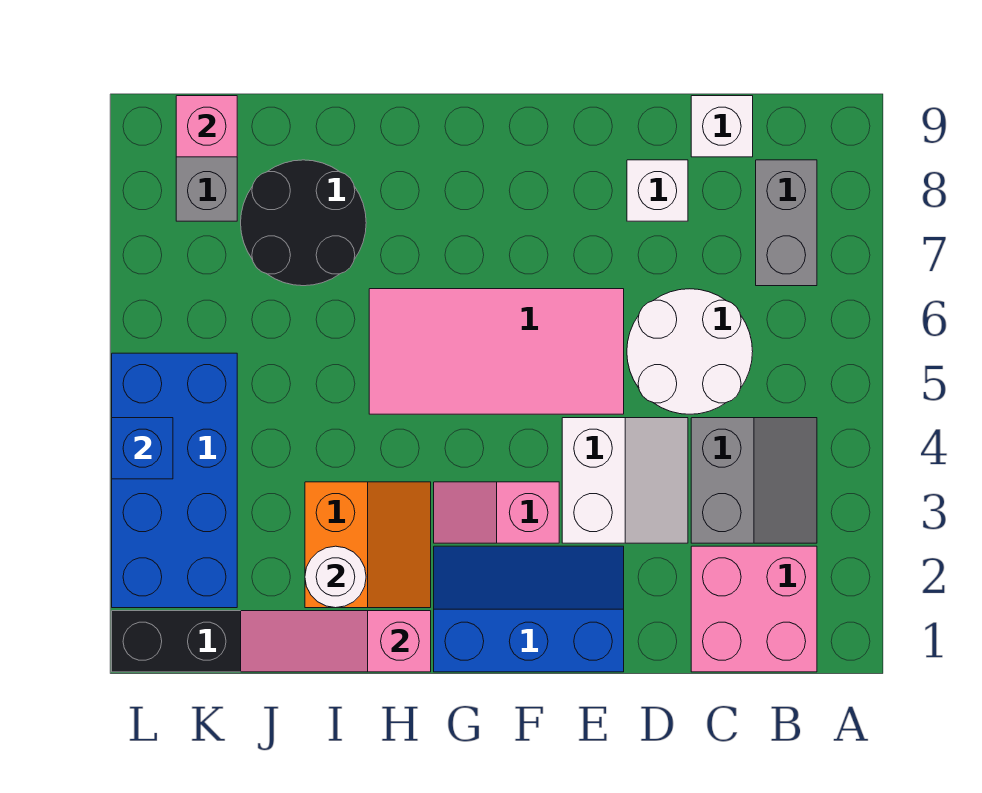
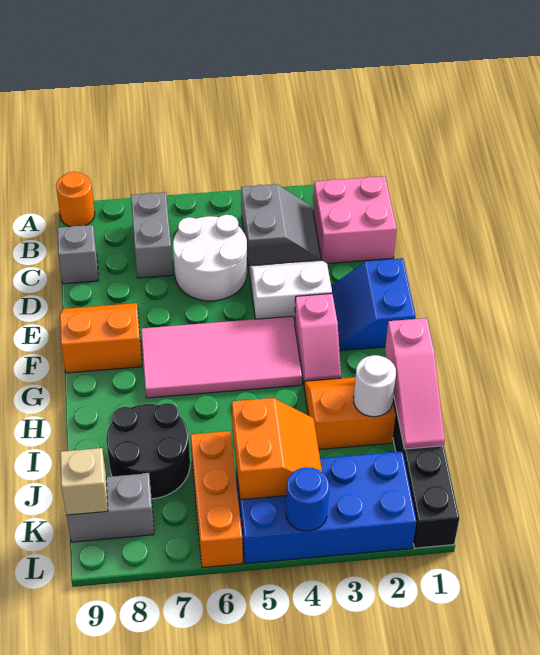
none -> orange 1x1 round brick [56,172,95,227]
grey 2x2 slope [691,418,817,543] -> grey 2x2 slope turned to [241,184,321,267]
grey 1x2 brick [756,160,817,286] -> grey 1x2 brick turned to [131,192,173,278]
white 1x1 brick [691,96,753,157] -> grey 1x1 brick [57,225,98,284]
white 1x1 brick [627,160,688,221] -> none
blue 2x3 slope [434,546,624,672] -> blue 2x2 slope [331,258,416,351]
pink 2x4 tile [369,289,624,414] -> pink 2x4 tile turned to [141,316,302,398]
none -> orange 2x2 slope [60,303,142,373]
none -> orange 2x2 slope [232,398,322,500]
none -> orange 1x3 brick [191,431,243,568]
pink 1x1 brick [176,96,237,157] -> tan 1x1 brick [60,448,108,515]
blue 1x1 brick [112,418,173,479] -> blue 1x1 round brick [286,467,329,531]

